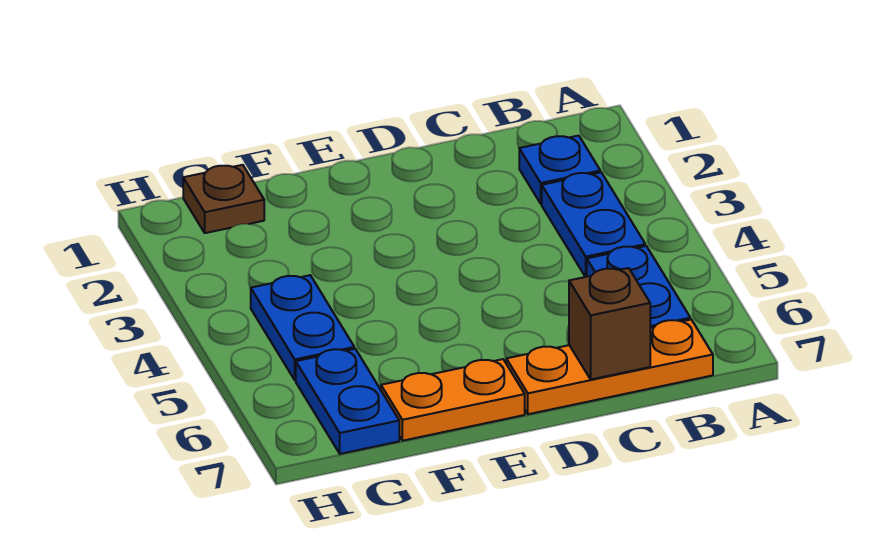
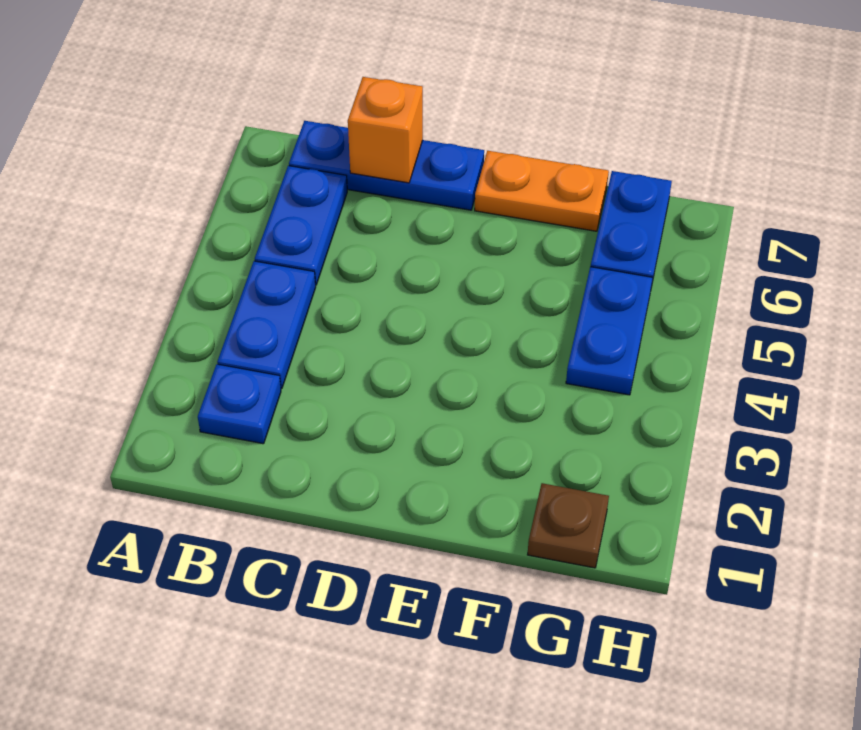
orange 1x3 plate [506,320,713,414] -> blue 1x3 plate [289,121,484,210]
brown 1x1 brick [569,268,650,379] -> orange 1x1 brick [348,77,423,183]

